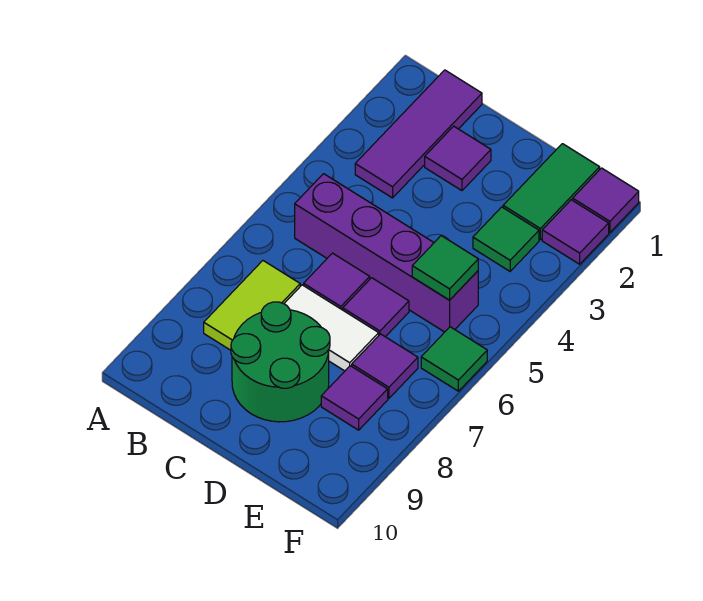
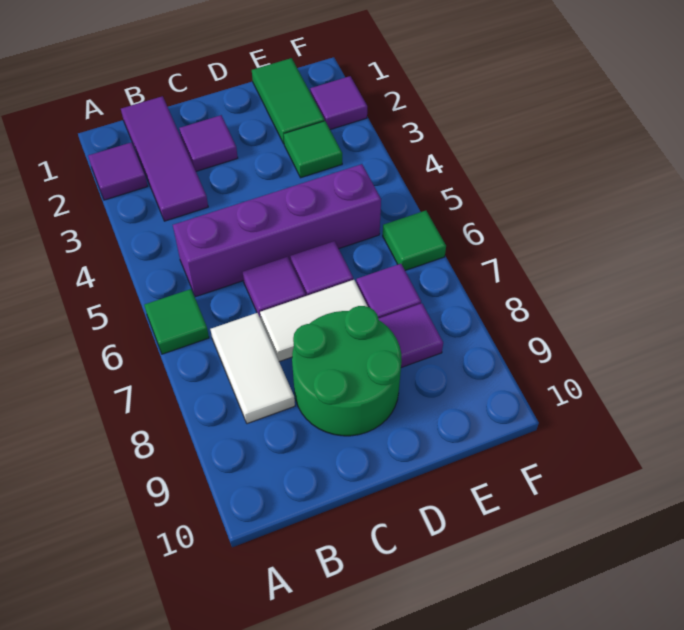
lime 1x2 tile [204,261,300,350] -> white 1x2 tile [210,313,295,424]
green 1x1 tile [412,236,478,300] -> green 1x1 tile moved to [144,289,209,354]
purple 1x1 tile [573,168,639,232] -> purple 1x1 tile moved to [88,142,148,200]

